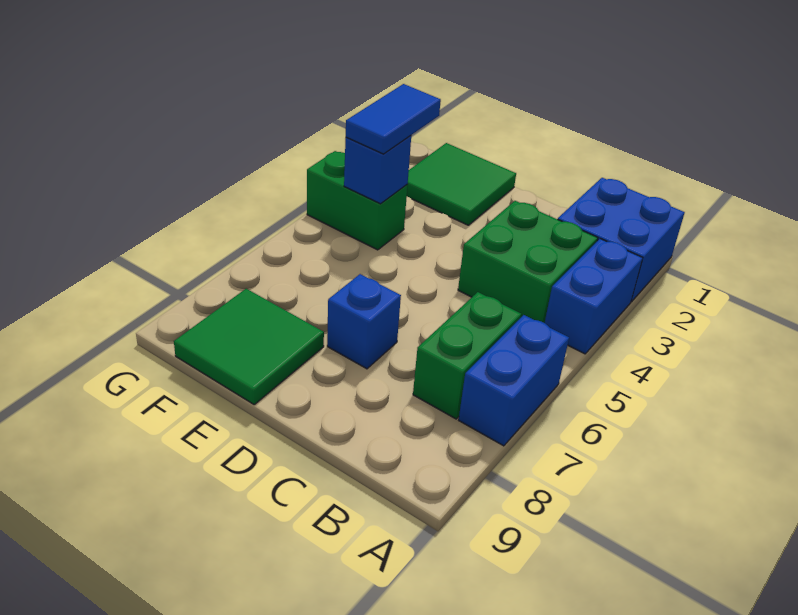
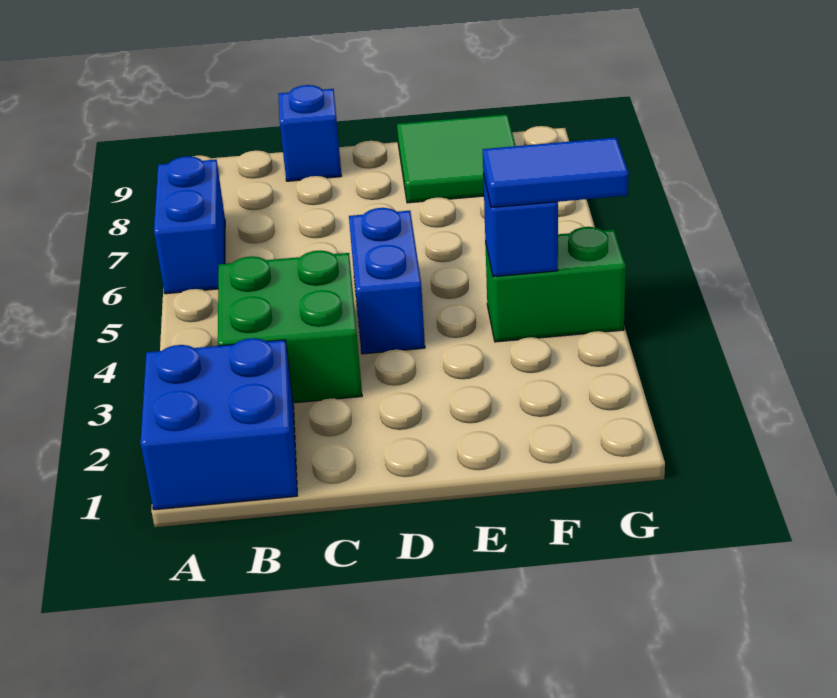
blue 1x2 brick [545,239,643,354] -> blue 1x2 brick moved to [349,208,425,354]
green 1x2 brick [413,292,521,419] -> none
blue 1x1 brick [327,274,401,369] -> blue 1x1 brick moved to [278,85,342,181]
green 2x2 tile [407,143,516,225] -> none
blue 1x2 tile [346,84,441,154] -> blue 1x2 tile turned to [483,138,629,208]

